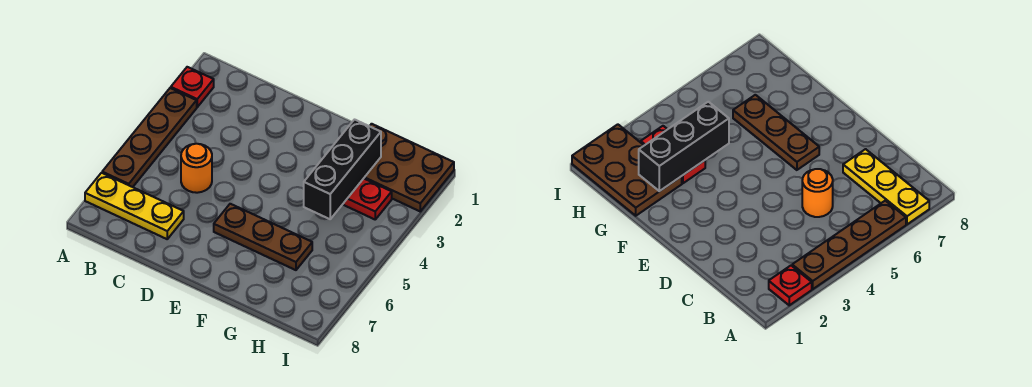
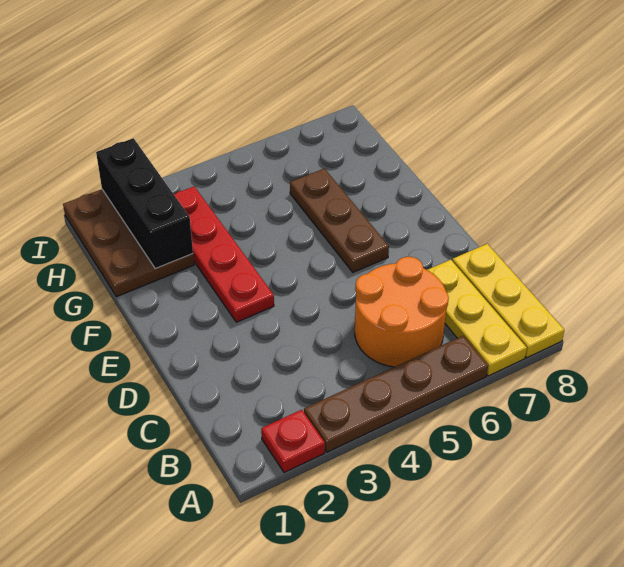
none -> yellow 1x3 plate [452,244,564,358]
orange 1x1 round brick [181,144,212,193] -> orange 2x2 round brick [355,257,449,367]
black 1x3 brick [304,120,381,219] -> black 1x3 brick turned to [96,138,193,269]
red 1x2 plate [343,179,392,219] -> red 1x4 plate [174,187,274,322]

